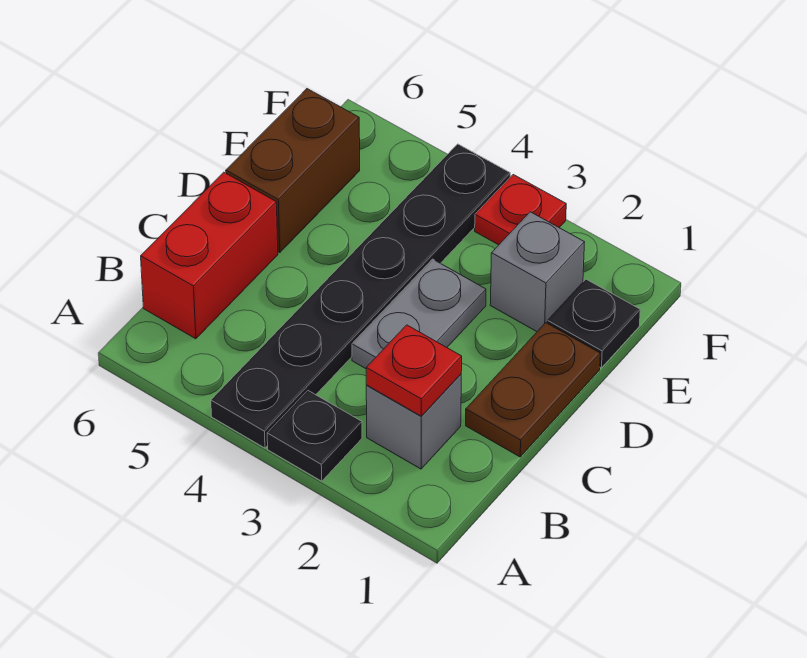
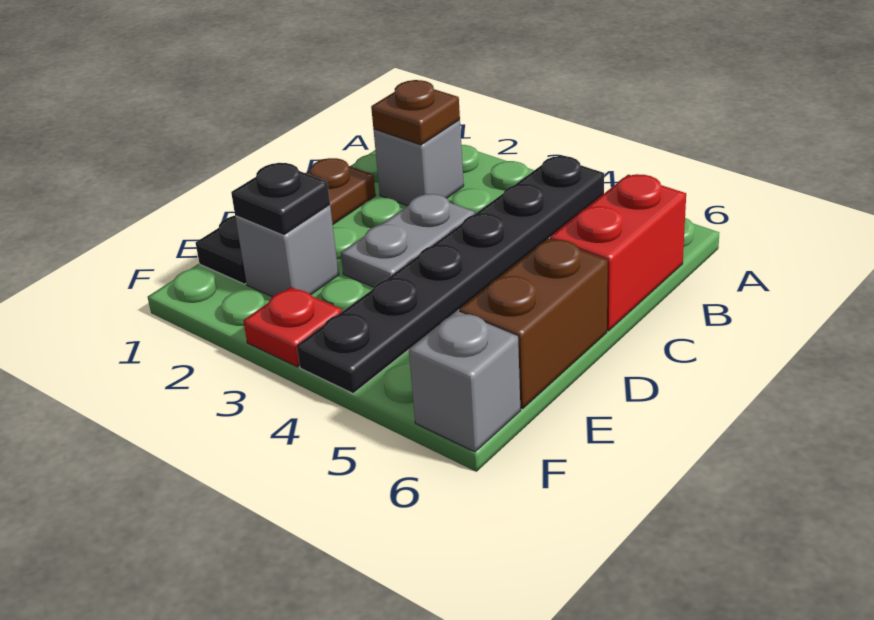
black 1x1 plate [267,391,362,481] -> black 1x1 plate moved to [231,163,330,236]
red 1x1 plate [366,325,462,416] -> brown 1x1 plate [371,80,460,145]
none -> grey 1x1 brick [409,311,521,452]

